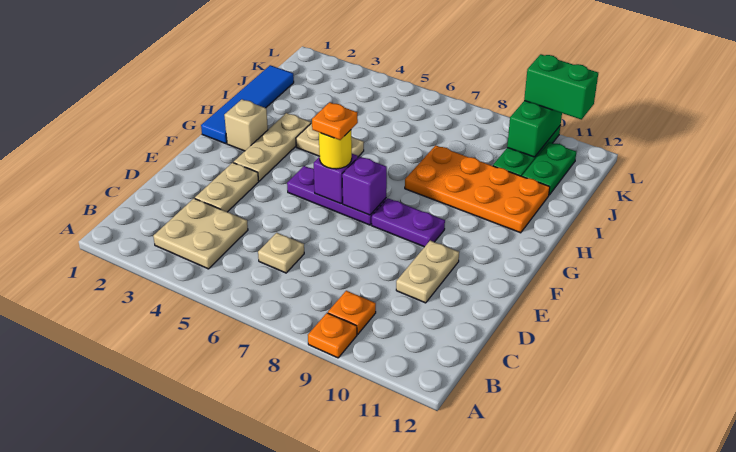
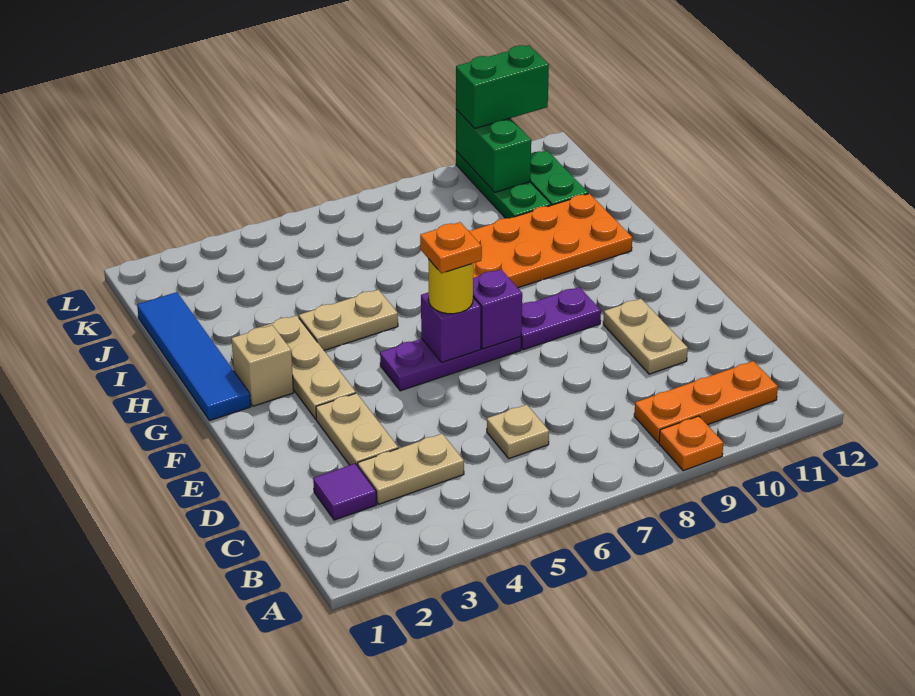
tan 2x2 plate [153,198,248,269] -> tan 1x2 plate [358,434,464,504]
orange 1x1 plate [328,291,376,334] -> orange 1x3 plate [634,361,778,442]
none -> purple 1x1 tile [313,463,377,520]

